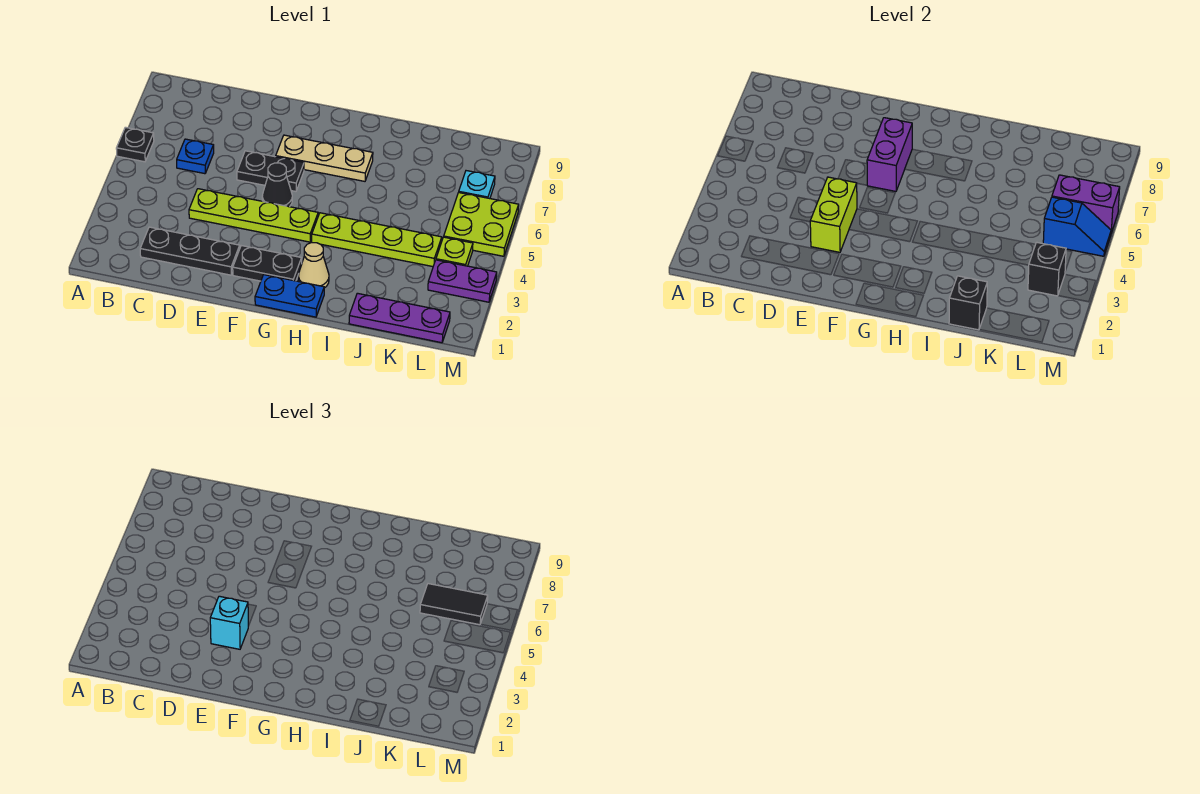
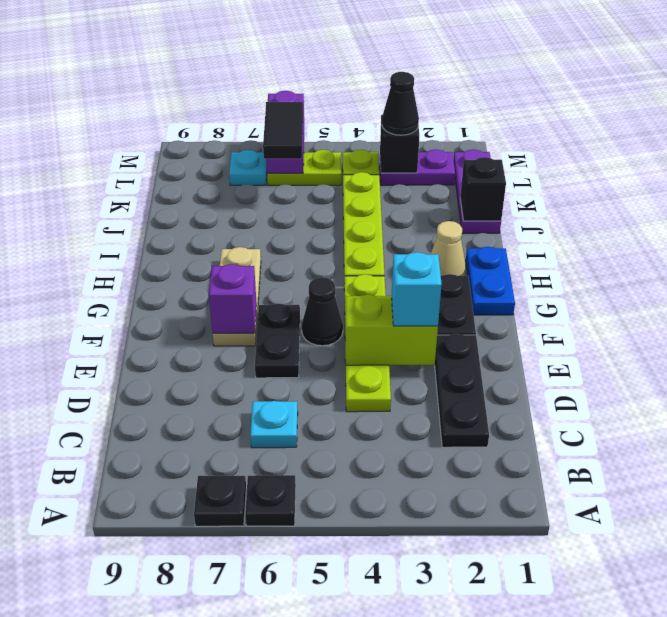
none -> black 1x1 plate [194,476,246,526]
blue 1x1 plate [177,139,214,174] -> cyan 1x1 plate [250,401,298,448]
purple 1x2 brick [867,118,912,191] -> purple 1x1 brick [209,264,257,333]
purple 1x2 plate [428,260,497,302] -> purple 1x2 plate turned to [380,149,455,185]
none -> black 1x1 cone [382,72,419,135]
lime 2x2 plate [444,193,519,256] -> lime 1x2 plate [267,150,341,185]
blue 1x2 slope [1043,197,1111,256] -> none

